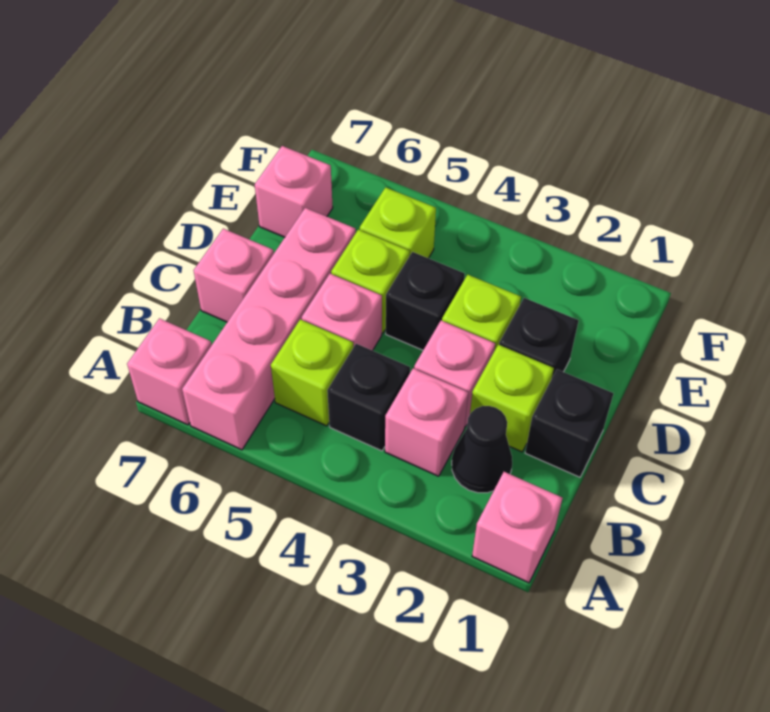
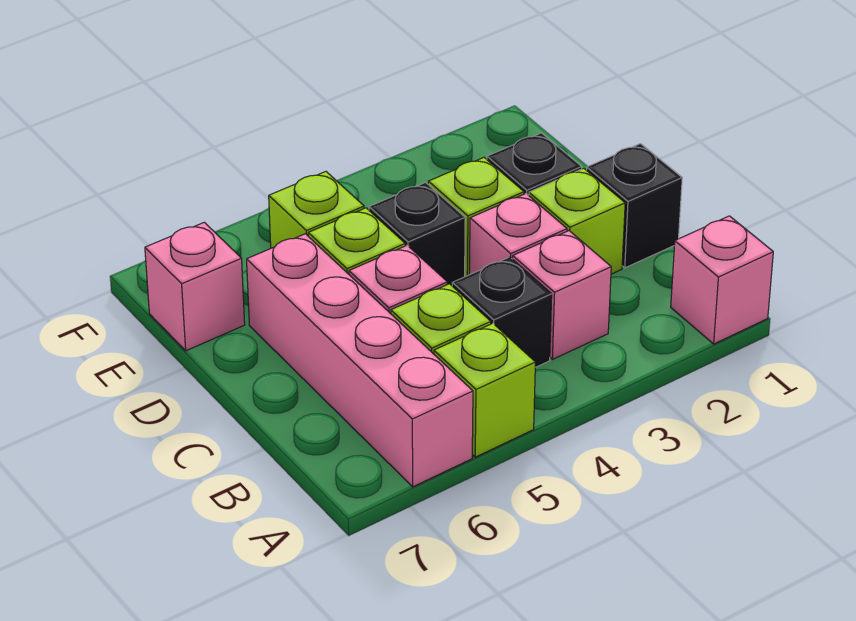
none -> lime 1x1 brick [434,324,535,457]
pink 1x1 brick [127,318,212,425] -> none
black 1x1 cone [452,406,512,493] -> none
pink 1x1 brick [194,229,274,322] -> none

